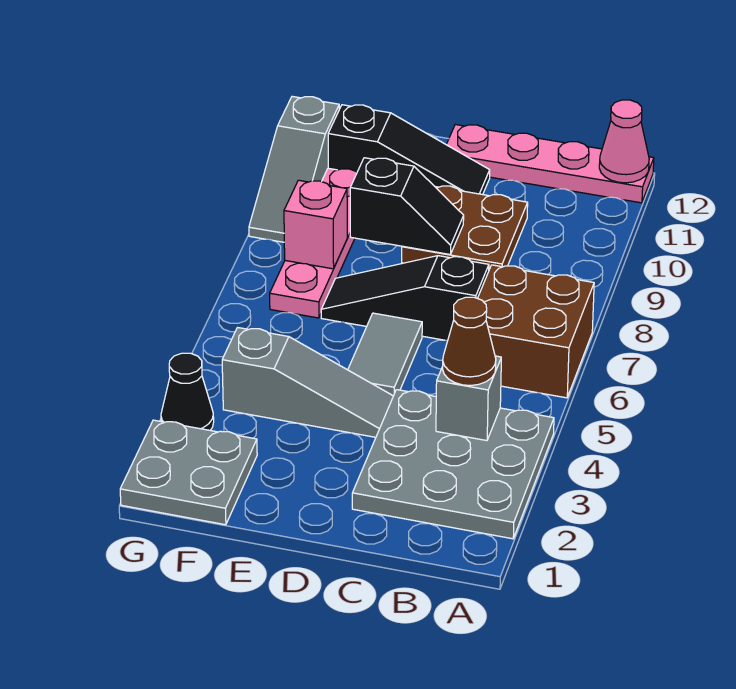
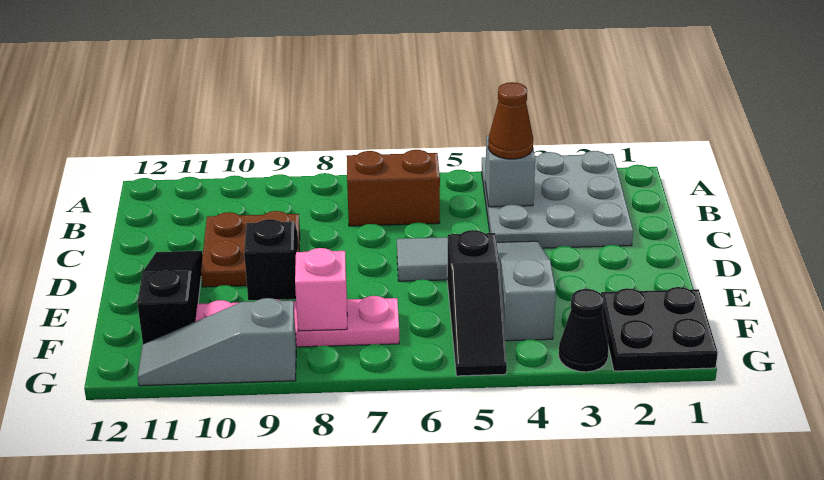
brown 2x2 brick [478,265,594,398] -> brown 1x2 brick [347,150,440,226]
pink 1x4 plate [446,125,654,203] -> none
pink 1x1 cone [599,100,649,183] -> none
black 1x3 slope [321,256,489,340] -> black 1x3 slope moved to [447,230,507,376]
grey 2x2 plate [120,420,257,525] -> black 2x2 plate [601,287,718,371]
grey 1x3 slope [249,96,339,242] -> grey 1x3 slope turned to [138,298,296,386]

